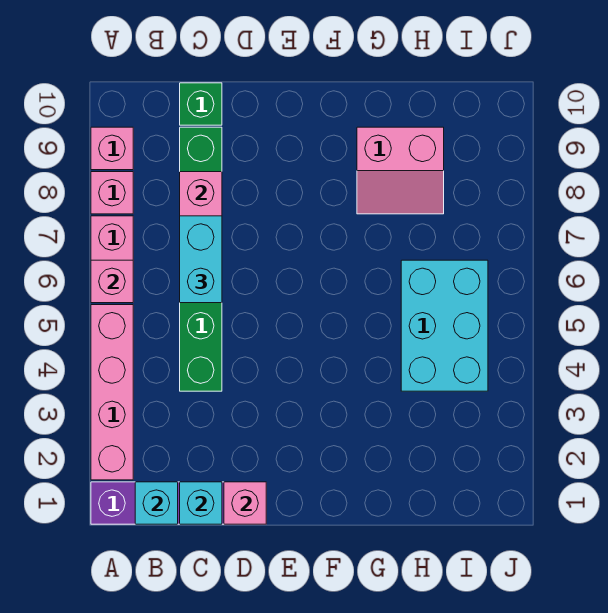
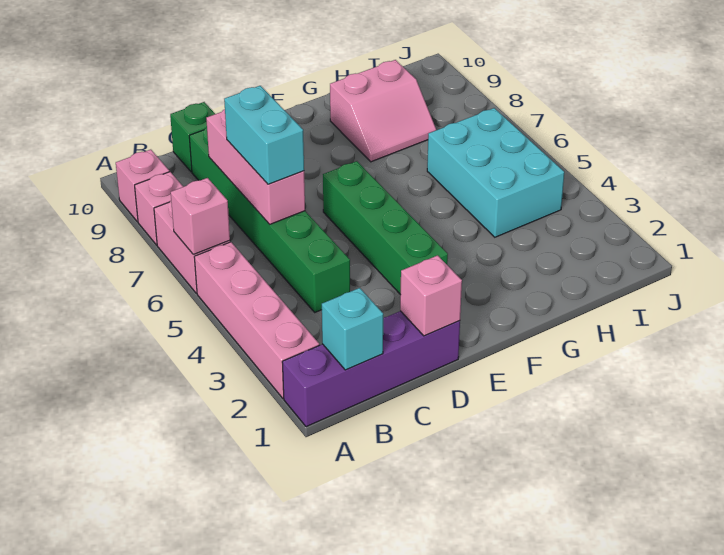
cyan 1x1 brick [180,482,222,524] -> none
none -> green 1x4 brick [323,161,448,295]

